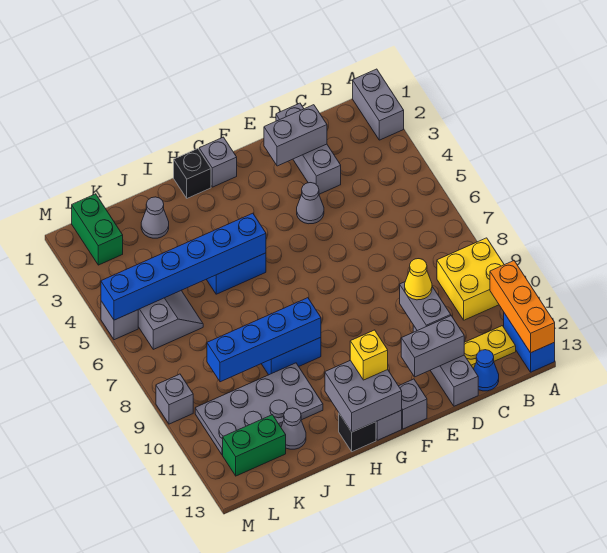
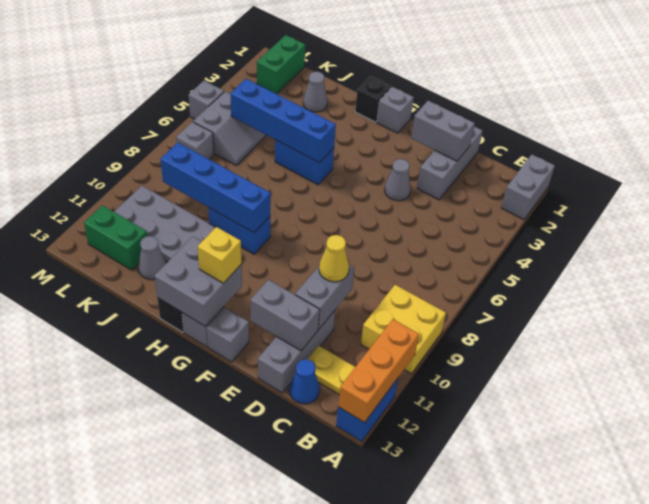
blue 1x6 brick [101,213,266,320] -> blue 1x4 brick [230,79,336,163]
grey 1x1 brick [156,374,193,424] -> grey 1x1 brick moved to [176,122,214,159]

